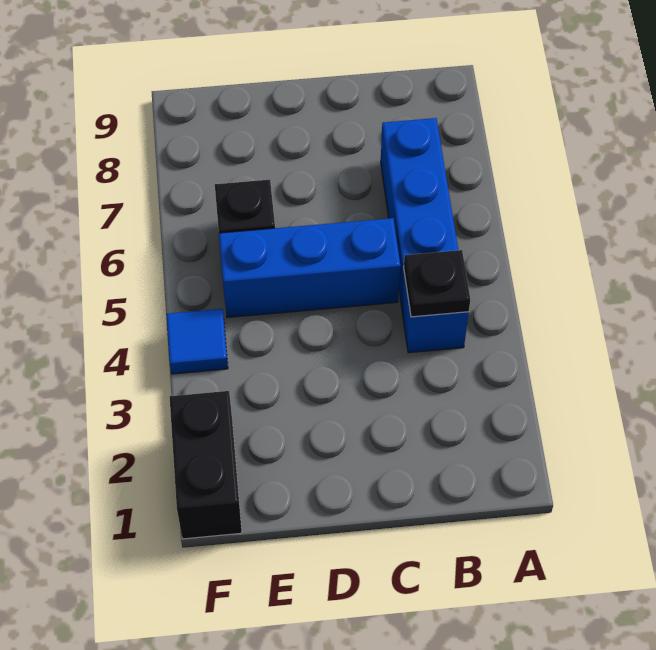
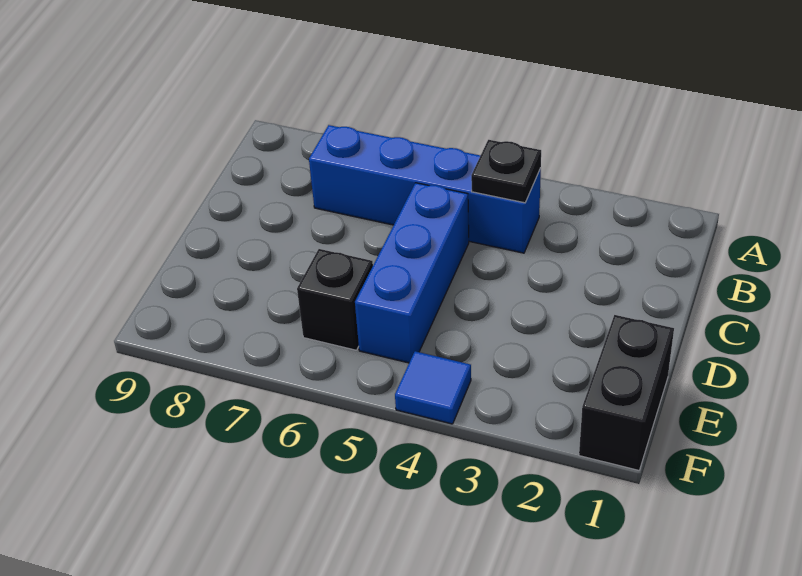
black 1x2 brick [169,391,242,539] -> black 1x2 brick turned to [579,315,674,470]

